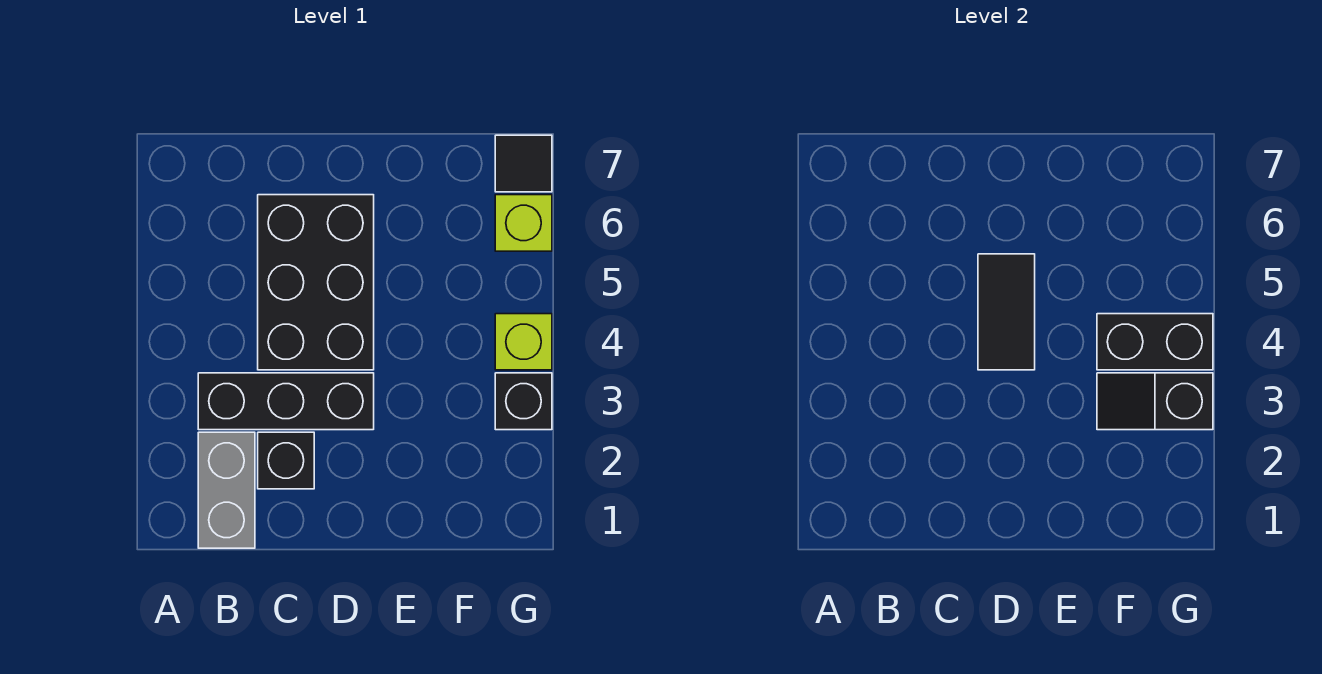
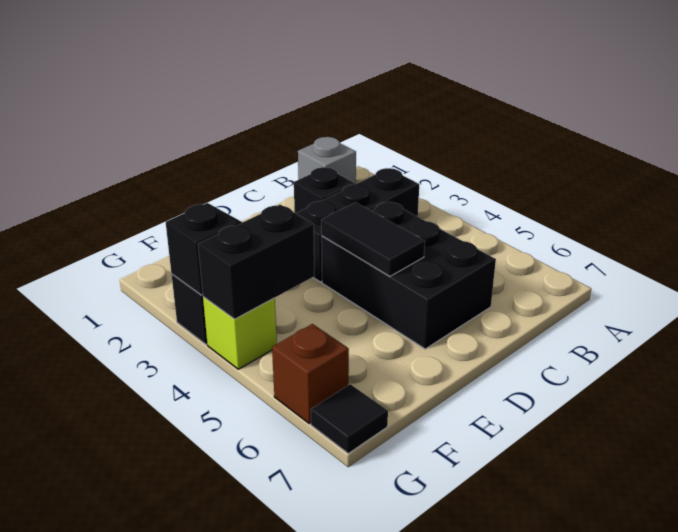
grey 1x2 brick [198,432,255,548] -> grey 1x1 brick [298,137,356,184]
lime 1x1 brick [495,195,552,251] -> brown 1x1 brick [272,324,349,424]

